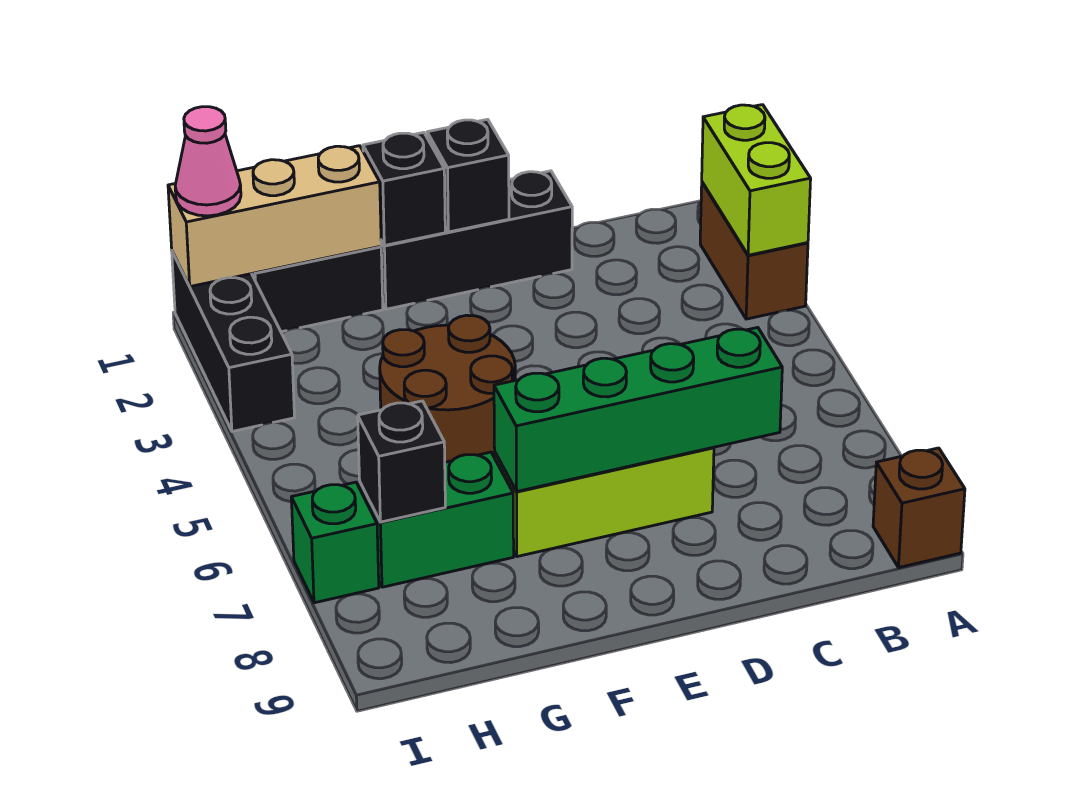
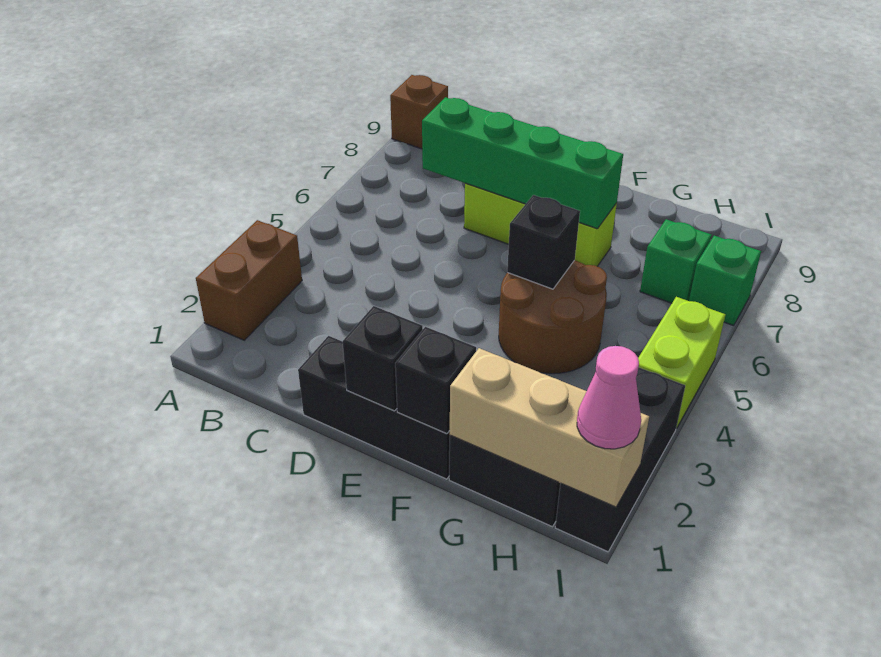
lime 1x2 brick [702,105,811,255] -> lime 1x2 brick moved to [638,297,725,429]
green 1x2 brick [360,452,514,587] -> green 1x1 brick [640,219,712,303]
black 1x1 brick [358,401,445,522] -> black 1x1 brick moved to [507,195,580,289]

